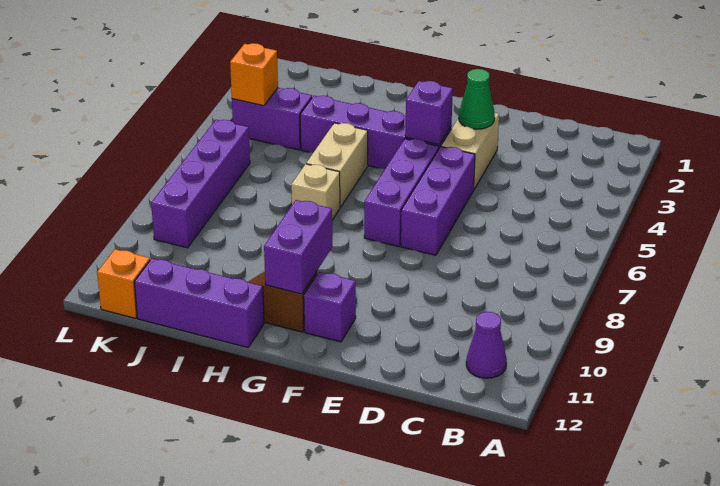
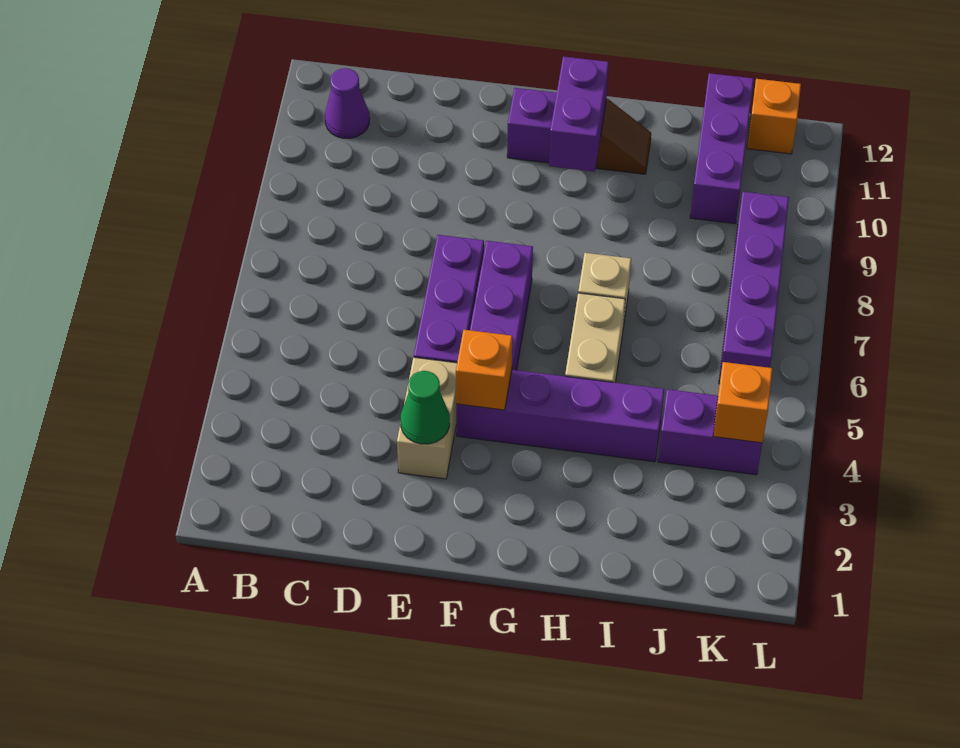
purple 1x1 brick [405,81,453,145] -> orange 1x1 brick [456,330,512,410]
purple 1x3 brick [134,259,264,347] -> purple 1x3 brick turned to [690,73,754,224]

